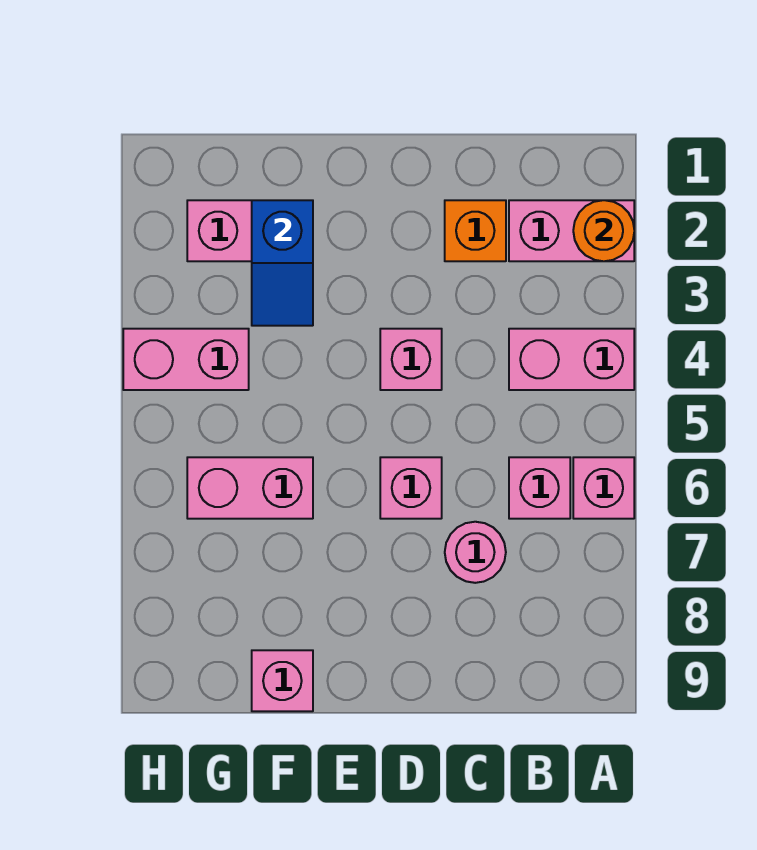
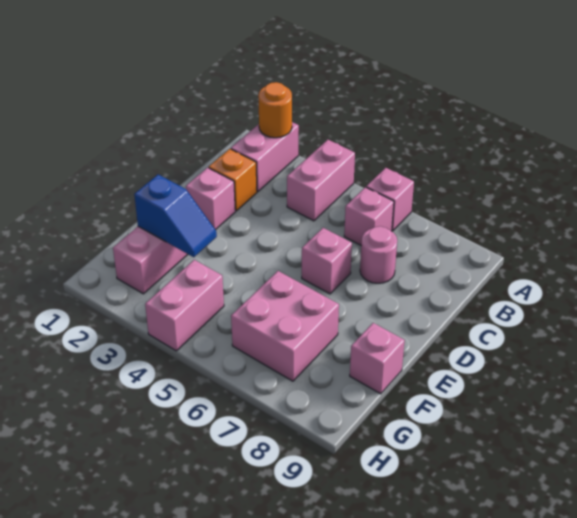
pink 1x1 brick [380,329,442,390] -> pink 1x1 brick moved to [186,168,235,230]
pink 1x2 brick [187,457,313,519] -> pink 2x2 brick [231,271,339,381]

